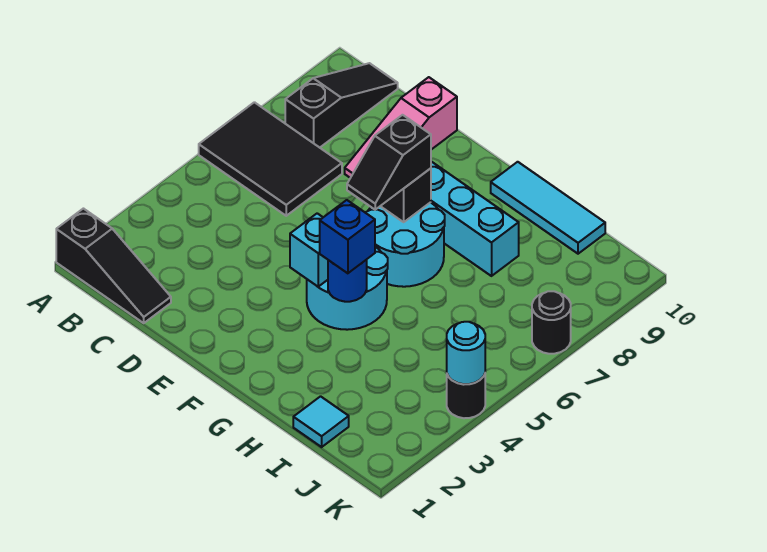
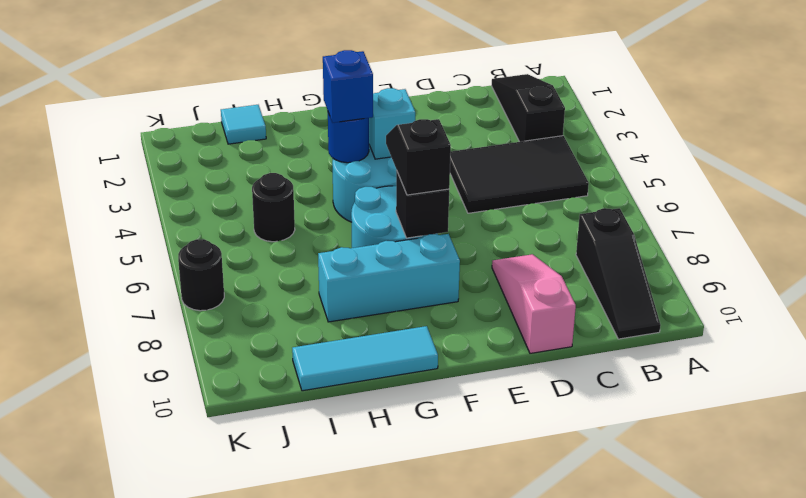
black 1x3 slope [56,209,171,323] -> black 1x3 slope turned to [492,74,565,142]
black 2x3 tile [199,102,342,216] -> black 2x3 tile moved to [450,136,589,213]
black 1x1 round brick [447,374,485,418] -> black 1x1 round brick moved to [252,173,295,242]
cyan 1x1 round brick [447,322,485,384] -> none

